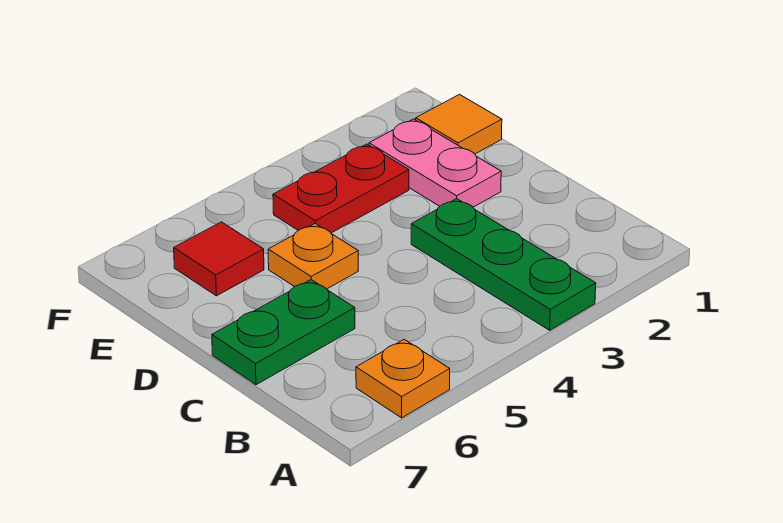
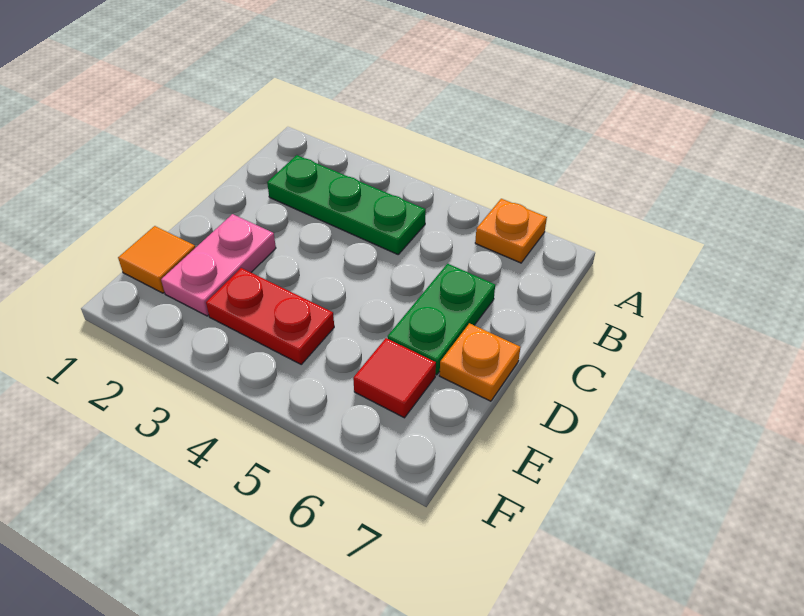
green 1x3 plate [411,199,596,330] -> green 1x3 plate turned to [267,155,426,254]
green 1x2 plate [212,280,355,385] -> green 1x2 plate turned to [387,264,495,375]
orange 1x1 plate [268,224,358,289] -> orange 1x1 plate moved to [439,323,521,401]

